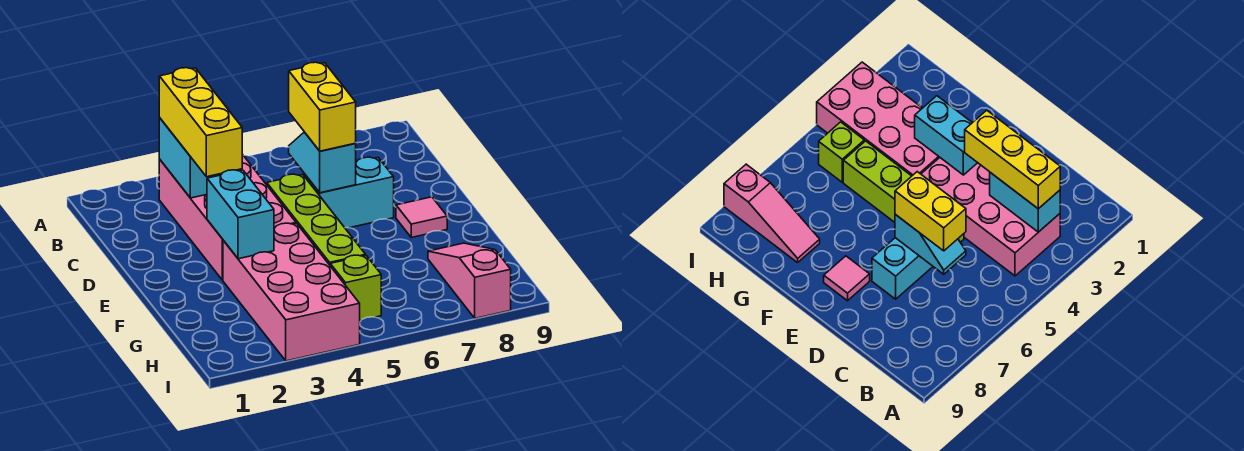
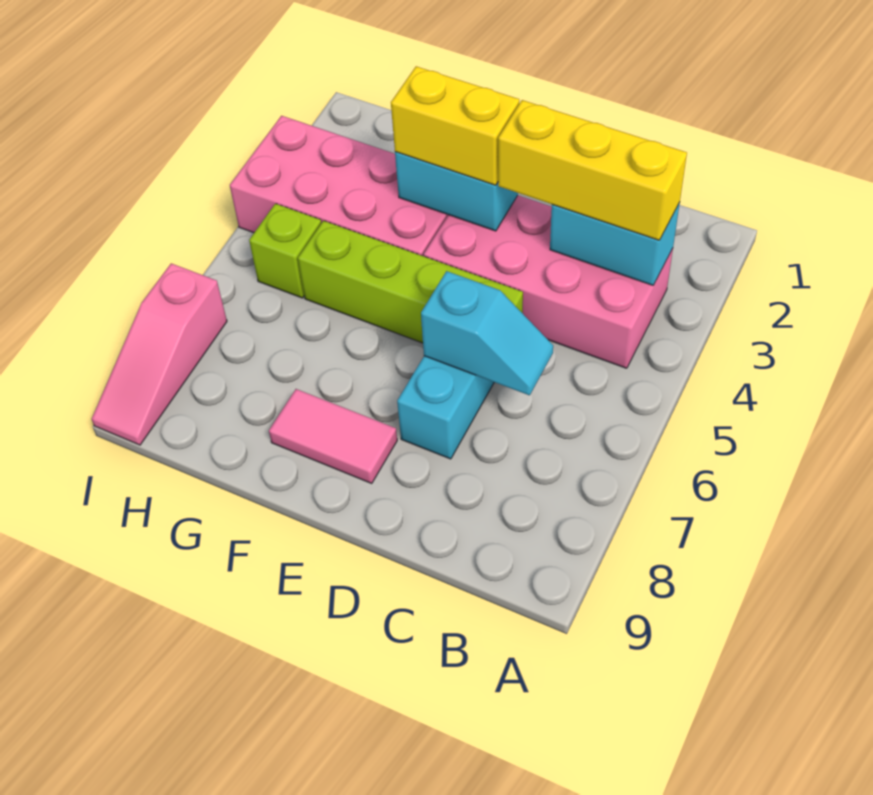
yellow 1x2 brick [289,62,356,151] -> yellow 1x2 brick moved to [391,66,519,185]
pink 1x1 tile [396,197,447,238] -> pink 1x2 tile [269,389,397,483]
pink 1x3 slope [428,243,511,318] -> pink 1x3 slope turned to [92,263,227,445]

